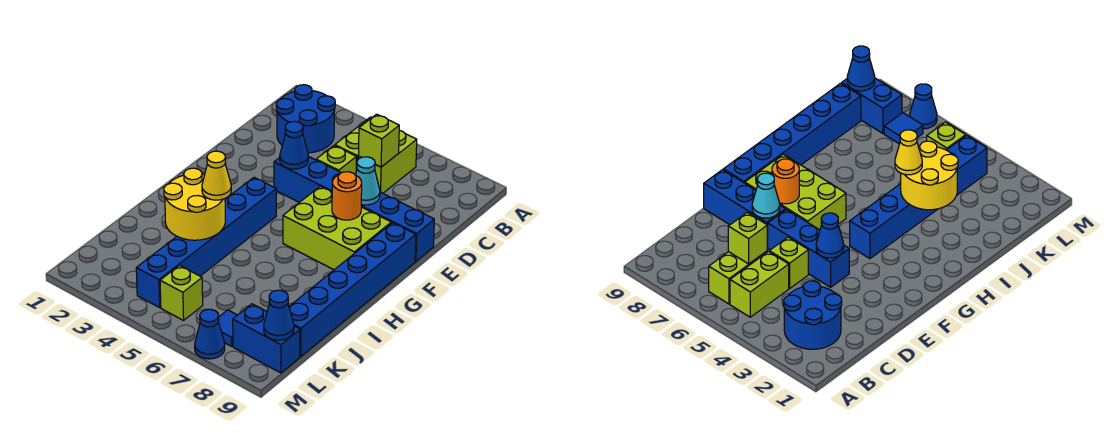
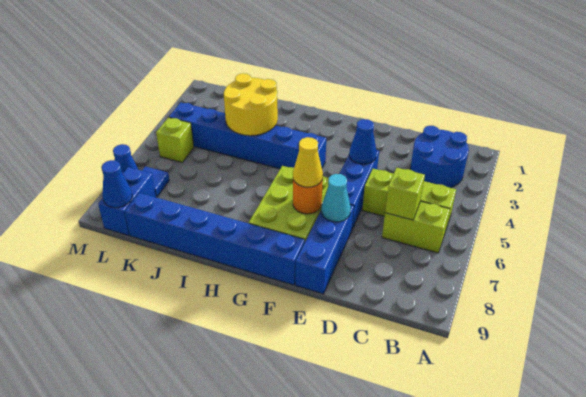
yellow 1x1 cone [202,151,231,200] -> yellow 1x1 cone moved to [293,137,323,187]

